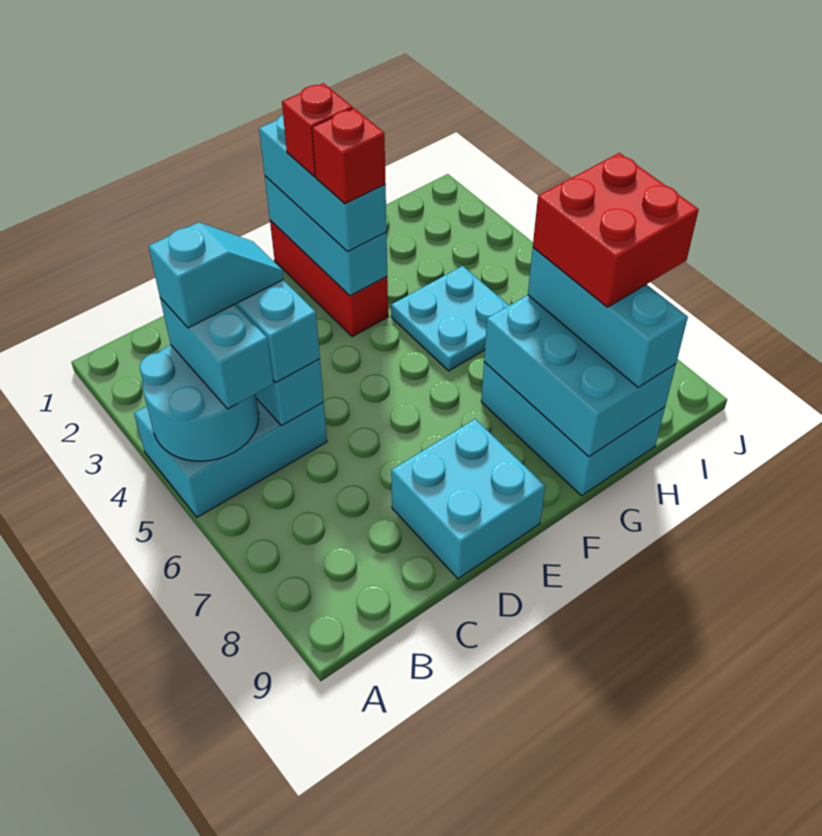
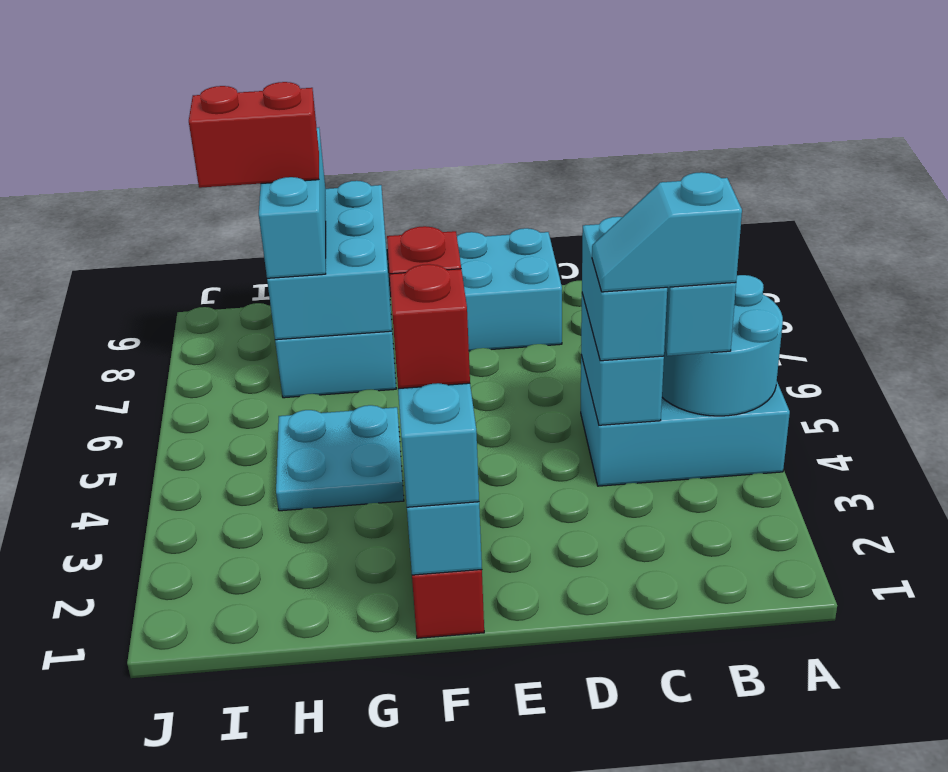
red 2x2 brick [533,153,699,307] -> red 1x2 brick [189,82,319,188]

